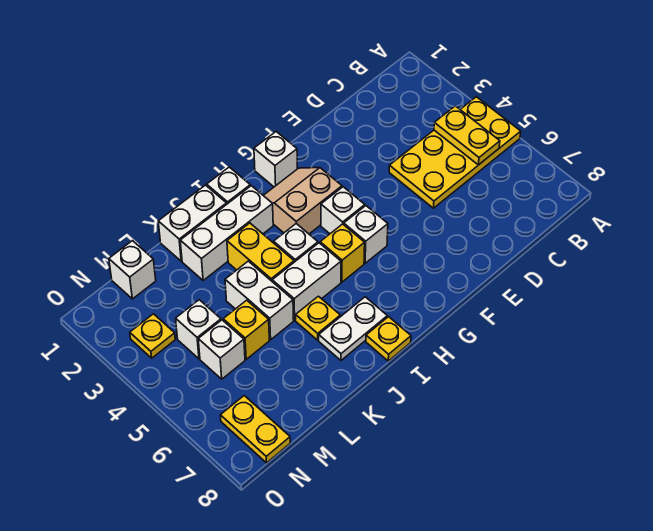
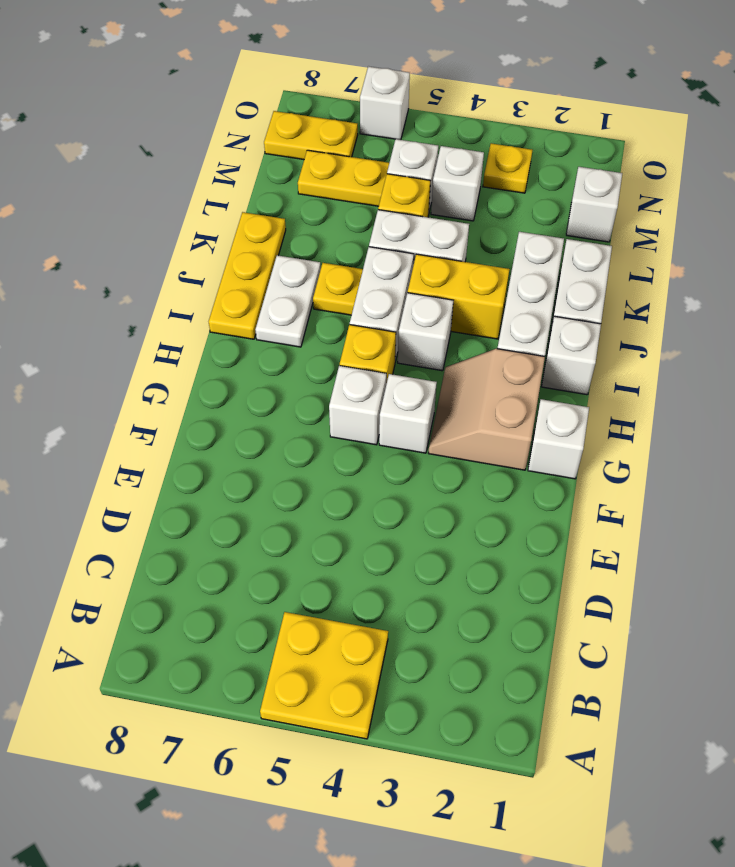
yellow 2x4 plate [389,97,521,208] -> yellow 2x2 plate [260,612,388,739]
yellow 1x2 plate [434,106,500,165] -> yellow 1x2 plate moved to [298,150,389,206]
tan 2x2 slope [263,168,342,234] -> tan 2x2 slope turned to [429,349,545,470]
yellow 1x1 plate [366,317,411,361] -> yellow 1x3 plate [209,212,286,339]
none -> white 1x1 brick [360,66,410,140]

